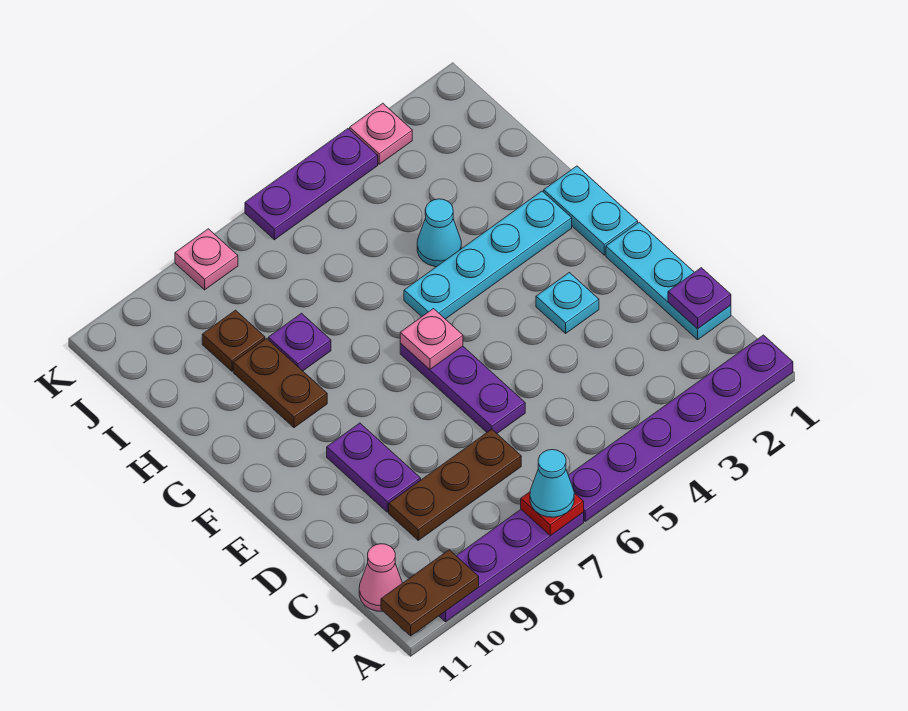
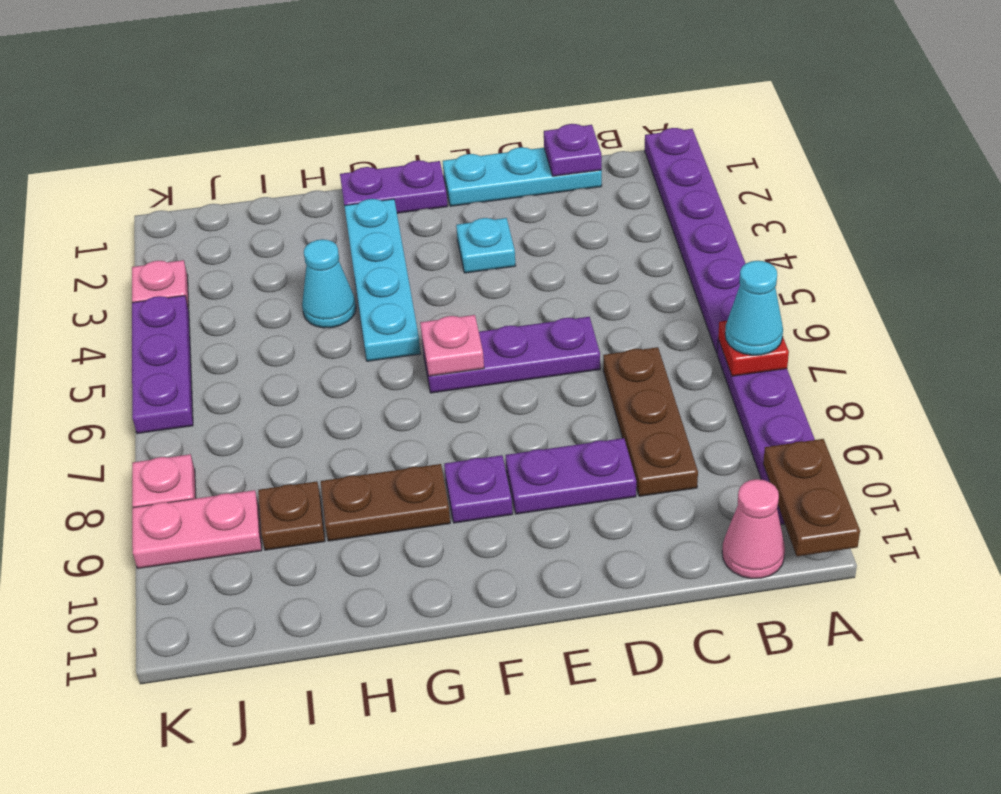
cyan 1x2 plate [544,166,638,255] -> purple 1x2 plate [340,160,448,213]
purple 1x1 plate [268,313,331,371] -> purple 1x1 plate moved to [444,455,513,523]
none -> pink 1x2 plate [132,490,262,569]

